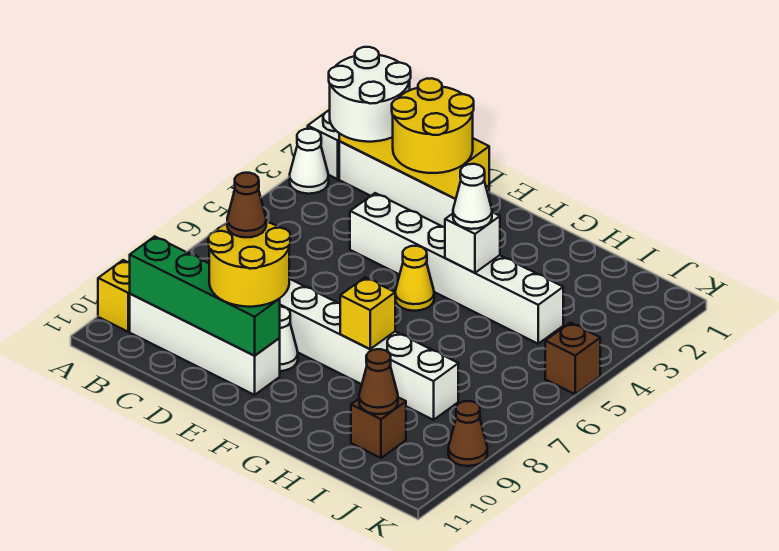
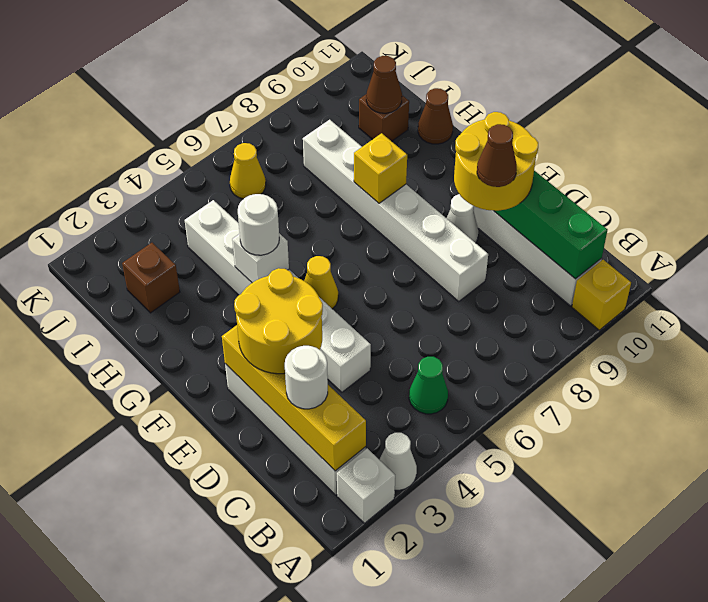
white 2x2 round brick [329,47,411,142] -> white 1x1 round brick [285,346,328,409]
none -> green 1x1 cone [409,357,448,414]
white 1x1 cone [453,164,492,229] -> white 1x1 round brick [238,194,279,255]
none -> yellow 1x1 cone [230,143,266,199]
brown 1x1 brick [545,323,600,394] -> brown 1x1 brick moved to [122,243,180,313]
brown 1x1 cone [448,401,487,466] -> brown 1x1 cone moved to [418,88,453,144]

